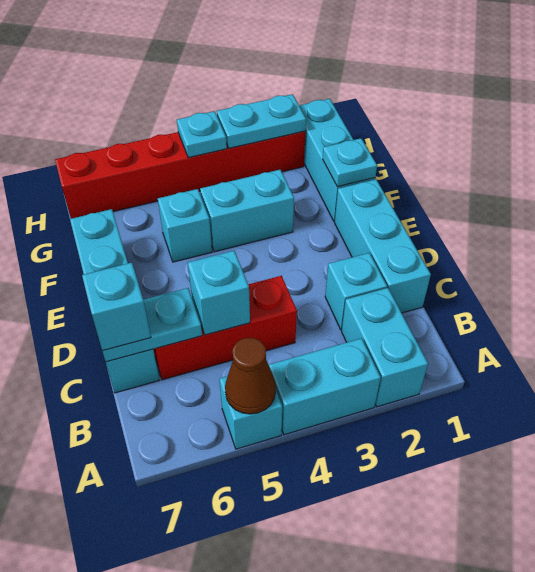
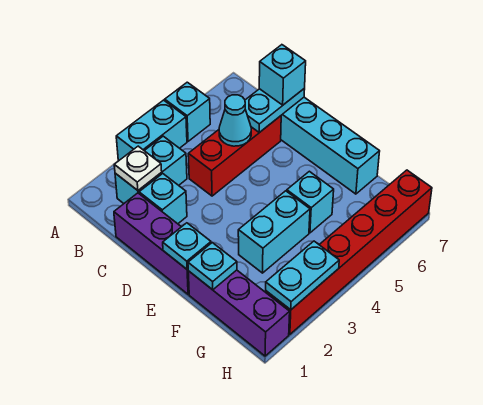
cyan 1x2 brick [342,288,428,407] -> cyan 1x2 brick turned to [115,136,187,203]
brown 1x1 cone [225,338,276,414] -> none
none -> white 1x1 plate [114,146,162,190]
cyan 1x3 brick [335,179,431,313] -> purple 1x3 brick [114,193,189,294]
cyan 1x1 brick [188,251,250,335] -> cyan 1x1 cone [219,95,251,146]
cyan 1x3 brick [299,99,375,222] -> purple 1x3 brick [188,270,290,356]
cyan 1x1 plate [177,111,227,158] -> cyan 1x1 plate moved to [163,223,211,269]

